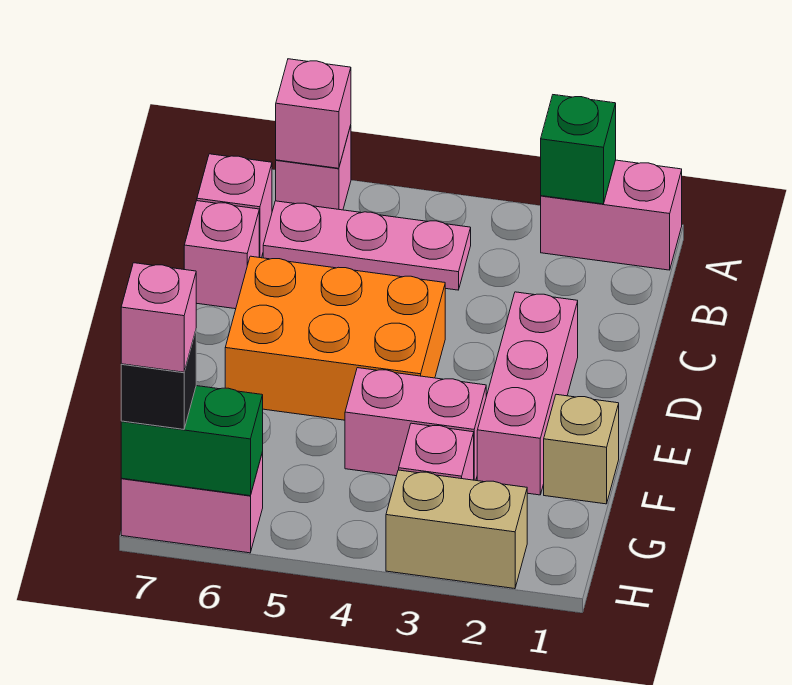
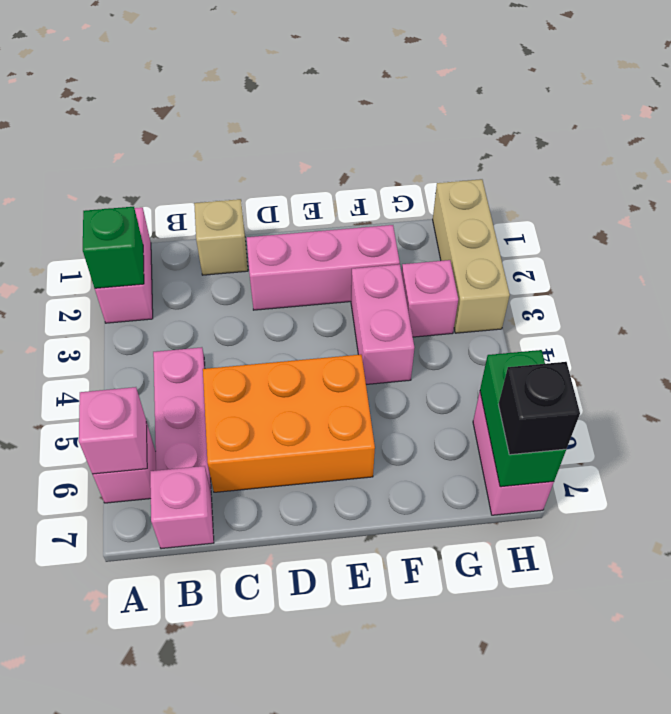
pink 1x1 brick [184,201,259,309] -> none
orange 2x3 brick [225,256,445,420] -> orange 2x3 brick turned to [203,355,375,492]
tan 1x1 brick [544,394,619,504] -> tan 1x1 brick moved to [194,199,248,275]
tan 1x2 brick [386,470,527,589] -> tan 1x3 brick [433,179,510,333]
pink 1x1 brick [121,263,196,372] -> none

